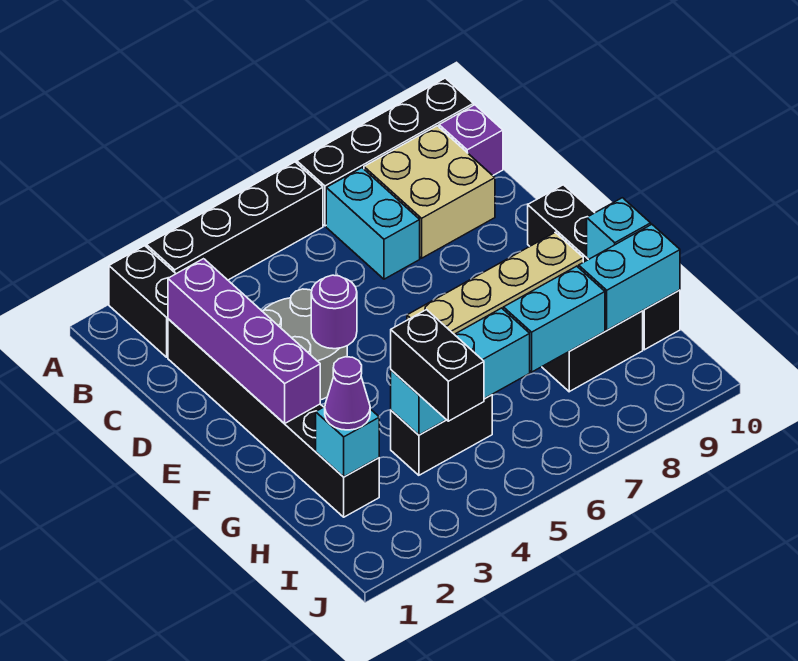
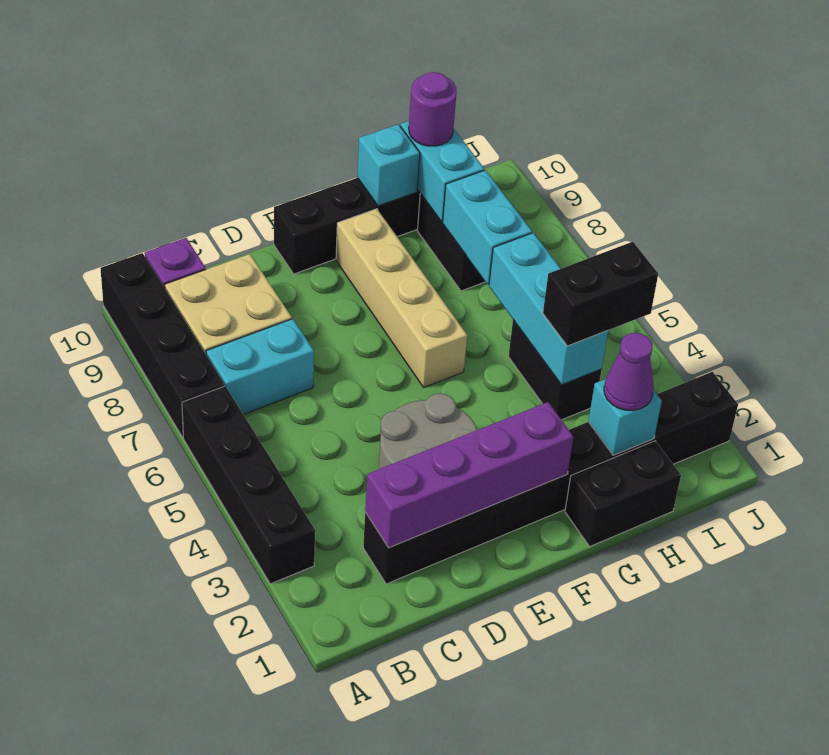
black 1x2 brick [109,246,176,357] -> black 1x2 brick moved to [565,441,681,546]
black 1x6 brick [168,319,379,517] -> black 1x8 brick [363,372,738,584]
purple 1x1 round brick [311,275,357,349] -> purple 1x1 round brick moved to [409,72,457,146]

